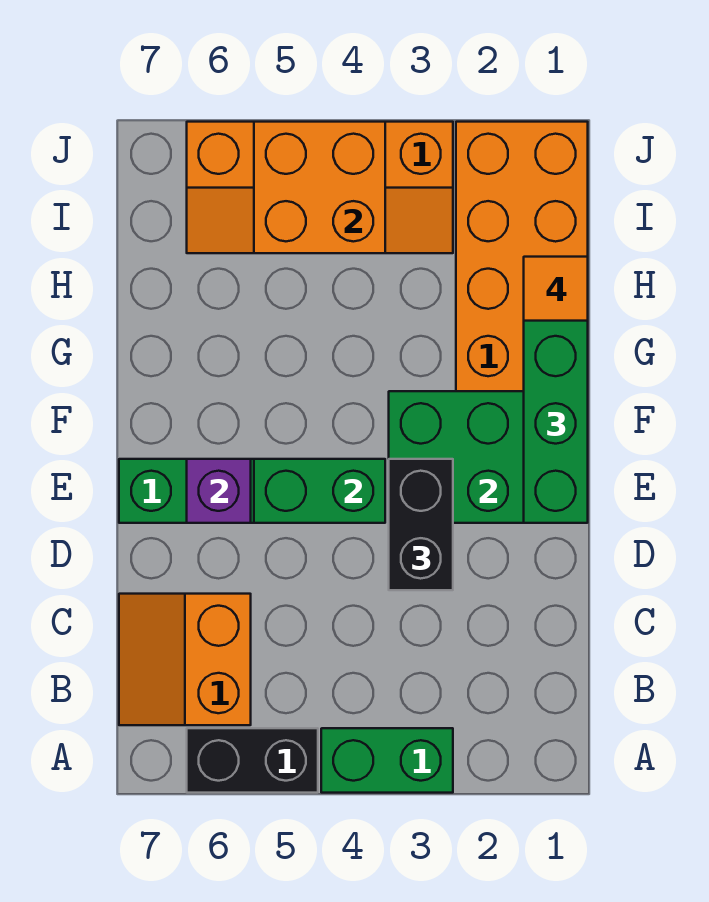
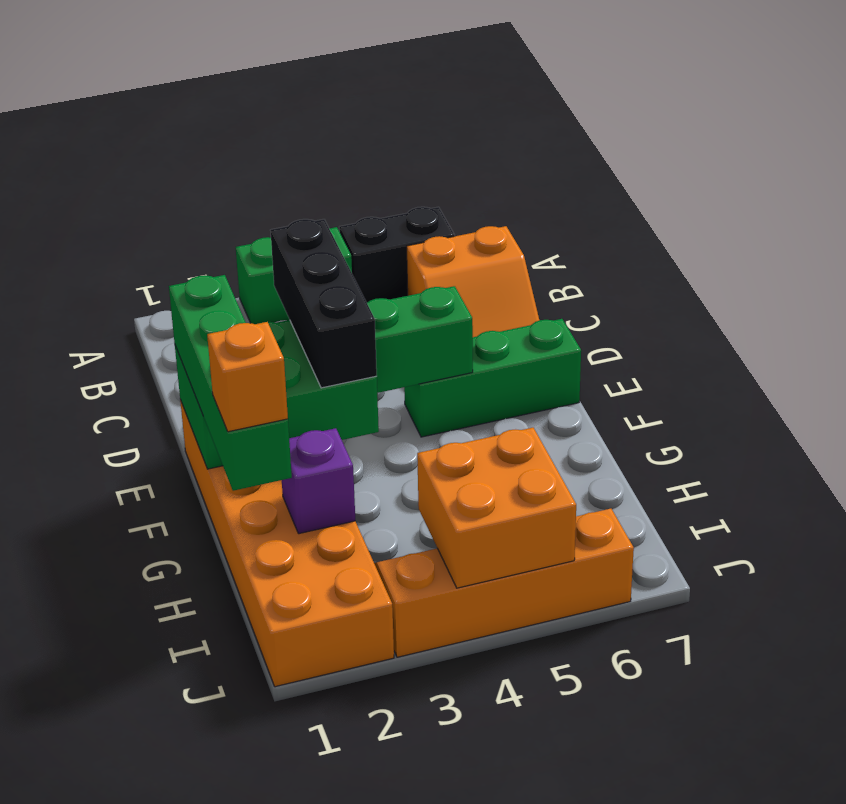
orange 2x2 slope [119,594,251,725] -> orange 2x2 slope turned to [407,226,539,337]
black 1x2 brick [389,459,453,590] -> black 1x3 brick [271,219,377,388]
purple 1x1 brick [187,459,251,523] -> purple 1x1 brick moved to [282,428,355,534]
orange 1x1 tile [524,257,588,321] -> orange 1x1 brick [207,322,288,432]

